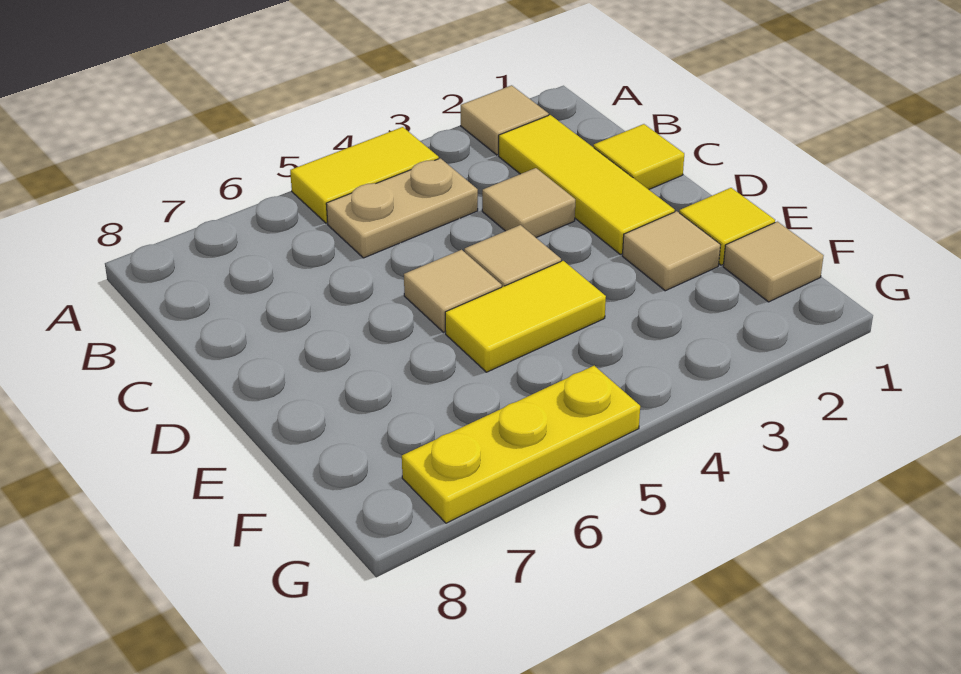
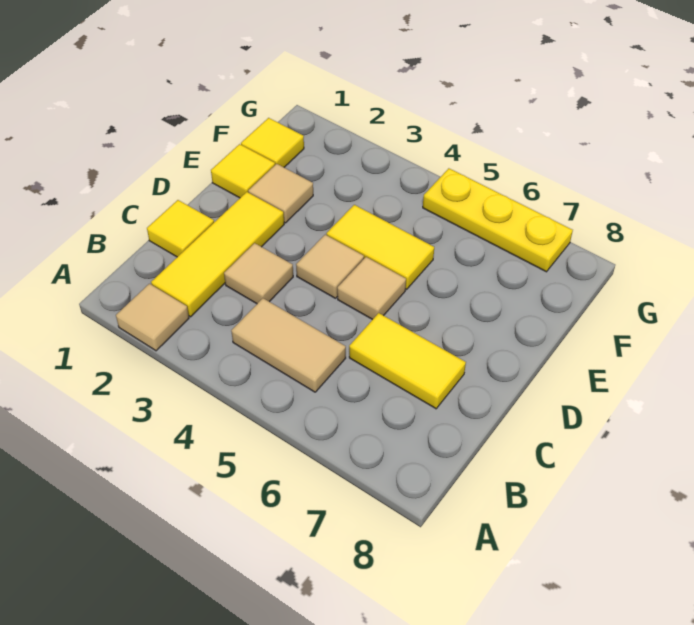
yellow 1x2 tile [290,127,439,223] -> yellow 1x2 tile moved to [349,313,466,409]
tan 1x2 plate [326,158,478,258] -> tan 1x2 tile [231,298,346,392]
tan 1x1 tile [723,222,824,302] -> yellow 1x1 tile [241,118,304,167]

